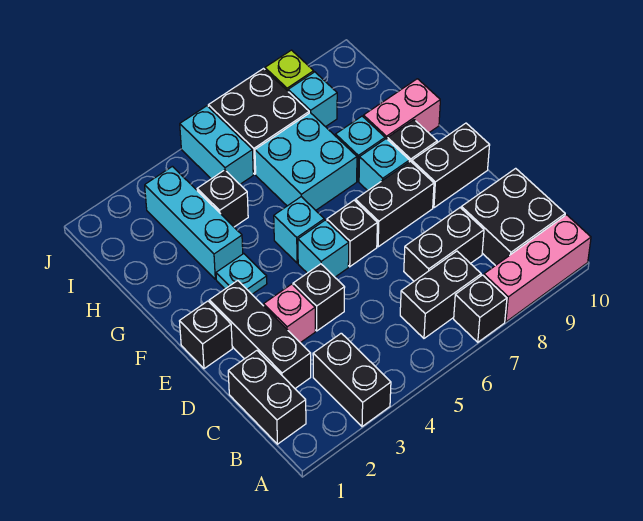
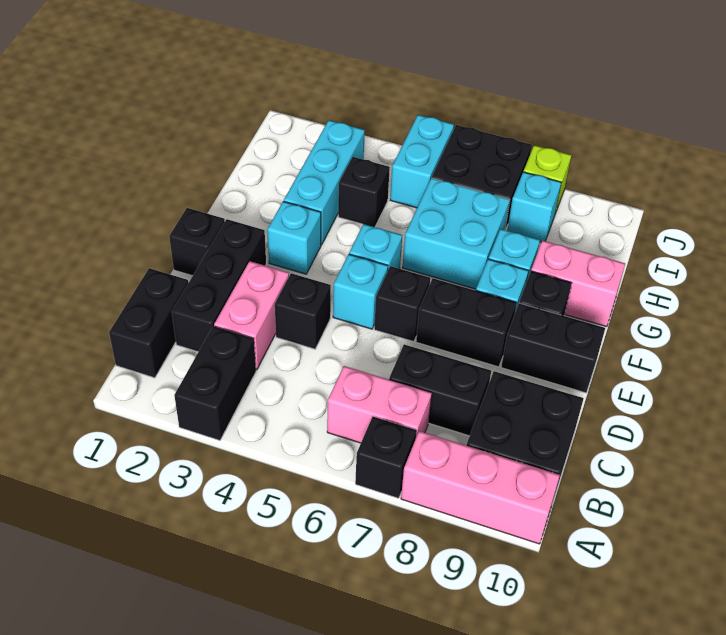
black 1x2 brick [400,251,481,338] -> pink 1x2 brick [327,366,432,443]
pink 1x1 brick [264,284,315,343] -> pink 1x2 brick [214,261,289,370]
cyan 1x1 plate [216,254,267,294] -> cyan 1x1 brick [267,201,321,274]

